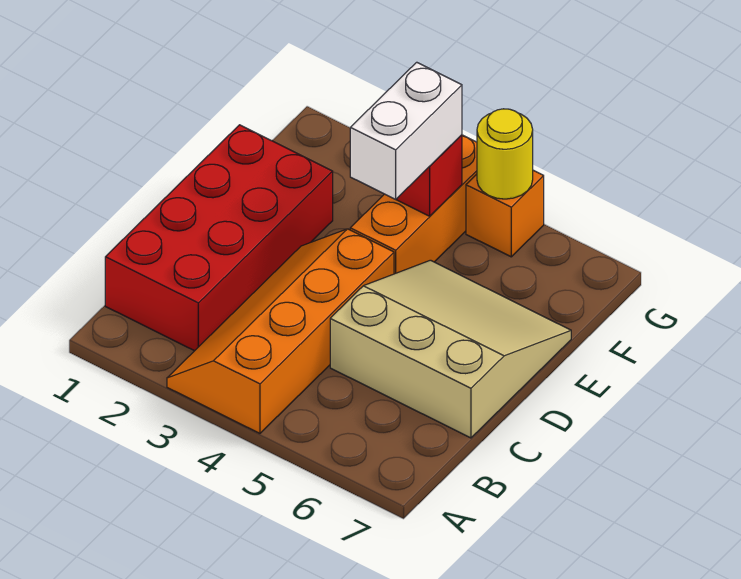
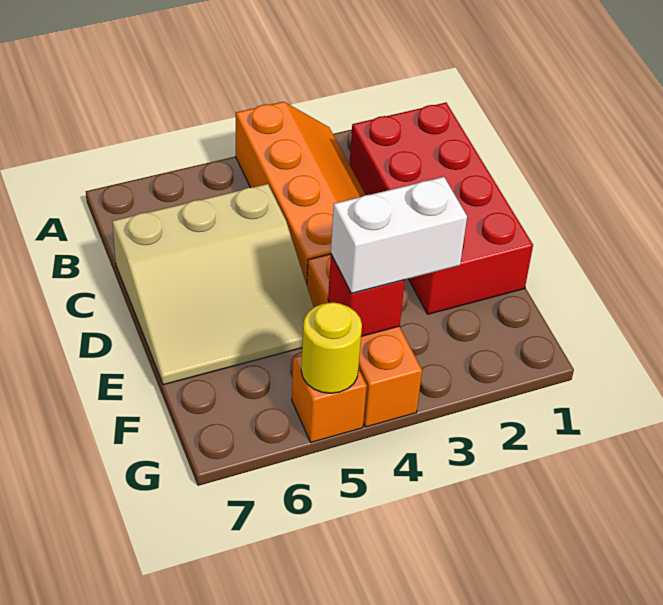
white 1x2 brick [350,62,462,199] -> white 1x2 brick turned to [331,177,467,293]

